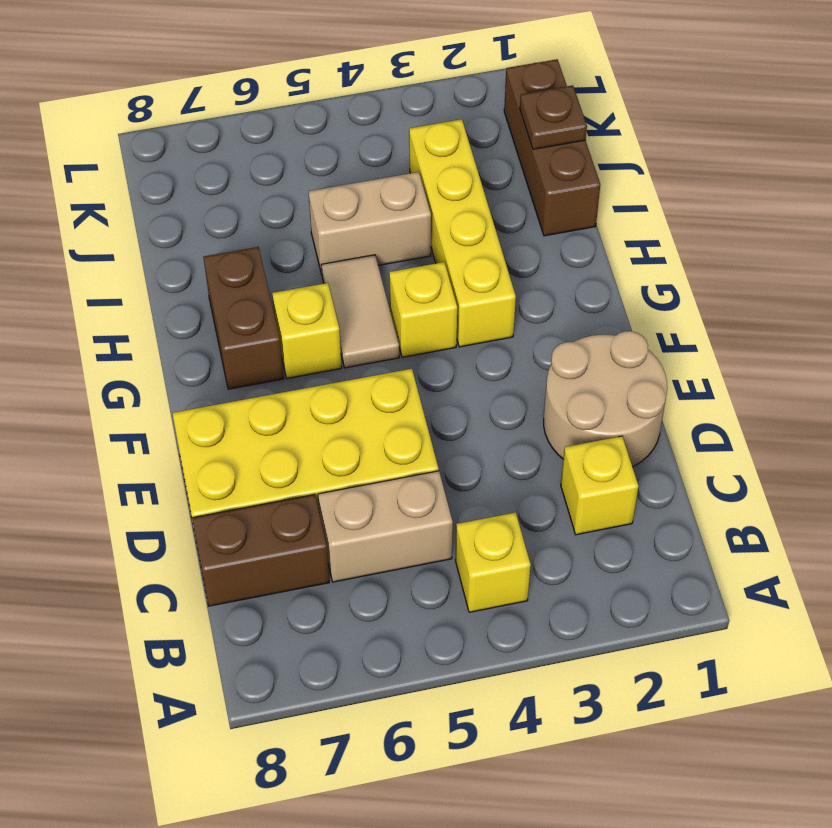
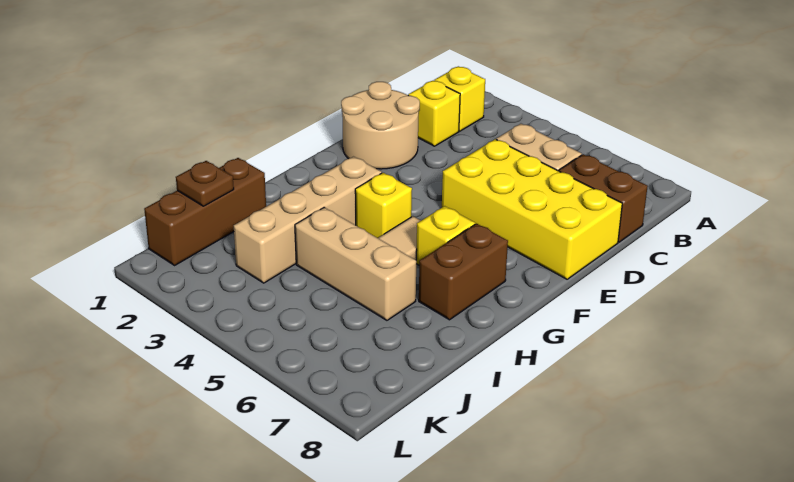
yellow 1x1 brick [455,512,531,612] -> yellow 1x1 brick moved to [434,66,485,131]
yellow 1x4 brick [409,119,516,347] -> tan 1x4 brick [234,157,382,283]
tan 1x2 brick [308,172,431,274] -> tan 1x3 brick [295,207,416,320]

